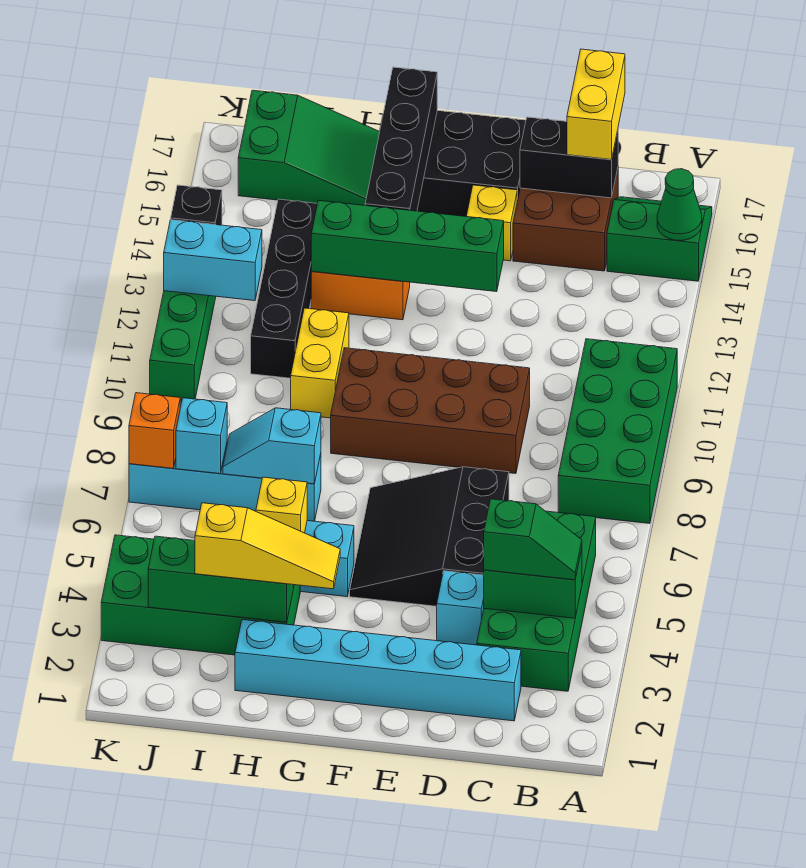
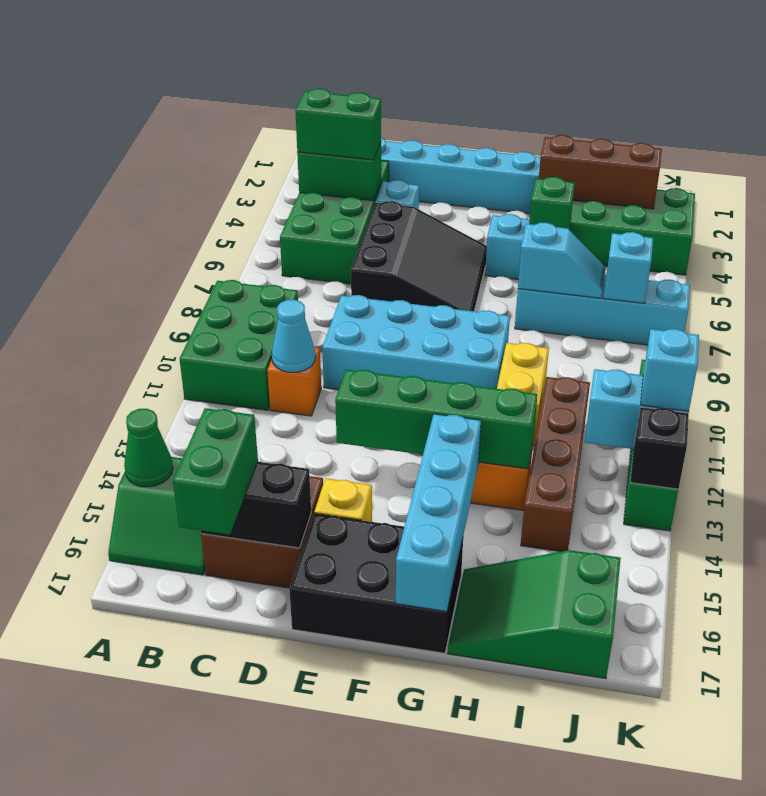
green 2x4 brick [558,339,677,524] -> green 2x3 brick [180,280,298,410]
green 1x2 slope [484,499,582,580] -> green 1x2 brick [295,89,381,160]
none -> cyan 1x1 cone [272,300,315,372]
yellow 1x2 brick [567,49,625,160] -> green 1x2 brick [173,408,258,535]
brown 2x4 brick [331,348,530,474] -> cyan 2x4 brick [322,295,510,390]
yellow 1x3 slope [195,503,340,589] -> none
black 1x4 brick [365,67,437,211] -> cyan 1x4 brick [396,414,481,611]
green 1x3 brick [148,536,293,622] -> brown 1x3 brick [539,135,662,209]
yellow 1x1 brick [256,477,307,533] -> green 1x1 brick [529,177,575,229]
black 1x4 brick [251,199,317,378] -> brown 1x4 brick [521,377,590,552]
orange 1x1 brick [129,393,180,468] -> orange 1x1 brick moved to [267,348,321,416]
none -> cyan 1x1 brick [641,329,699,411]

